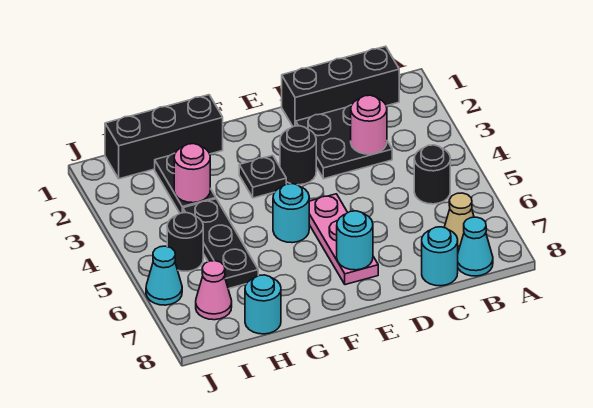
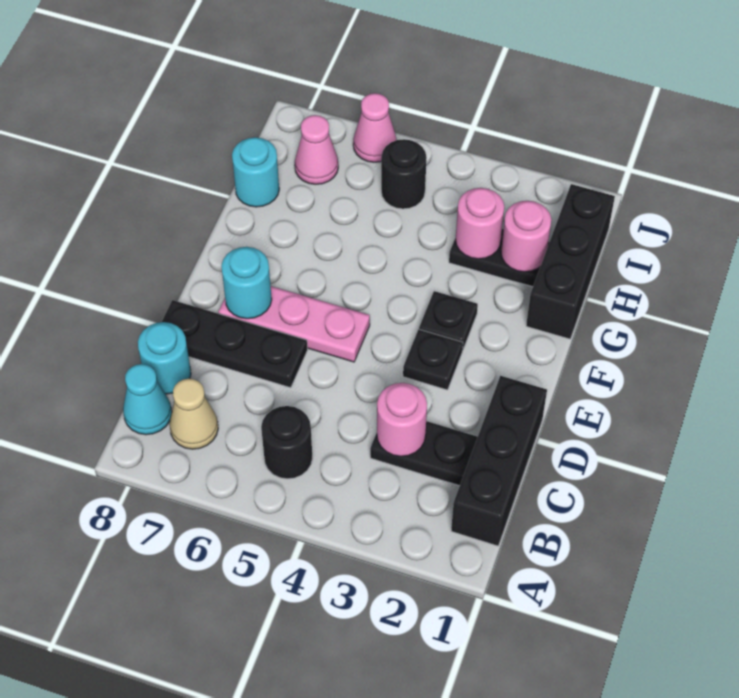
black 2x2 plate [296,105,392,179] -> black 1x2 plate [370,421,478,486]
black 1x1 round brick [280,126,316,185] -> black 1x1 plate [403,329,463,390]
cyan 1x1 round brick [273,184,309,243] -> none
none -> pink 1x1 round brick [501,201,551,272]
black 1x3 plate [183,199,258,289] -> black 1x3 plate moved to [162,300,307,388]
cyan 1x1 cone [146,246,182,305] -> pink 1x1 cone [353,93,396,162]

